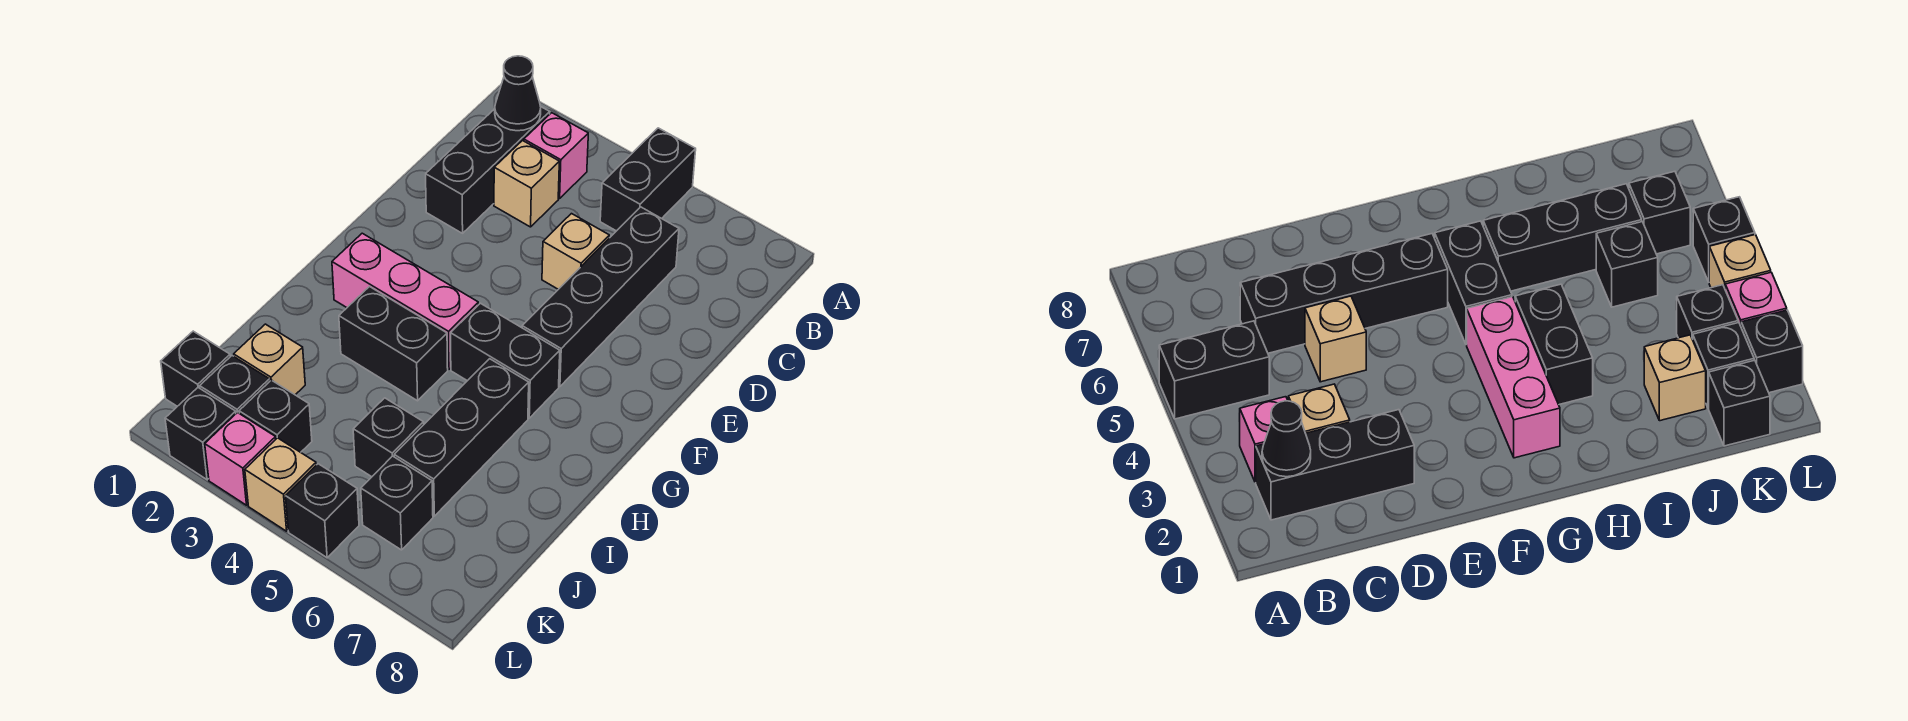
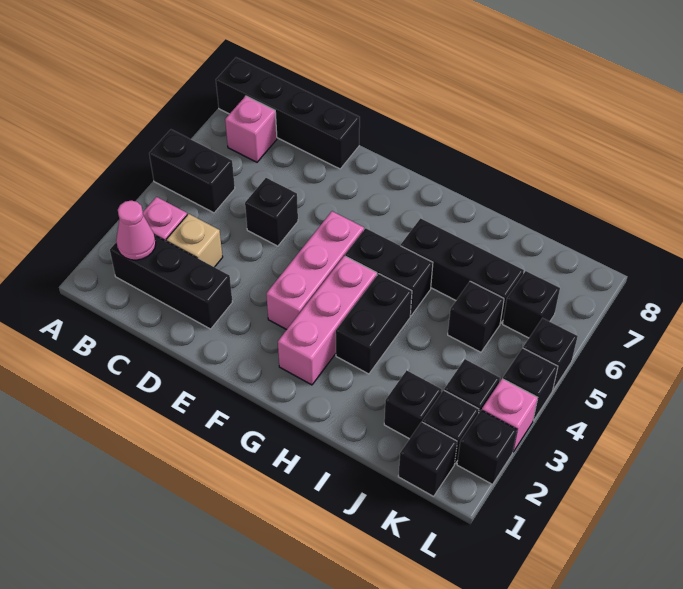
black 1x1 cone [495,56,541,131] -> pink 1x1 cone [116,201,156,260]
none -> pink 1x1 brick [225,96,277,162]
black 1x4 brick [522,207,679,387] -> black 1x4 brick moved to [216,58,360,169]
tan 1x1 brick [542,214,609,289] -> black 1x1 brick [245,178,298,246]
none -> pink 1x3 brick [266,211,364,330]
black 1x2 brick [451,303,560,418] -> black 1x2 brick turned to [345,228,433,316]
tan 1x1 brick [234,324,305,395] -> black 1x1 brick [384,370,442,439]
tan 1x1 brick [245,438,316,531] -> black 1x1 brick [503,348,558,421]

